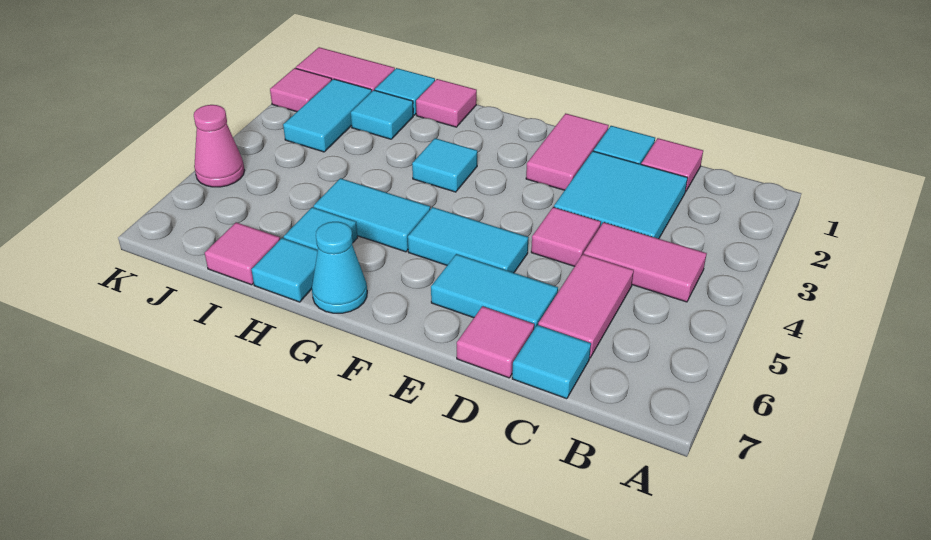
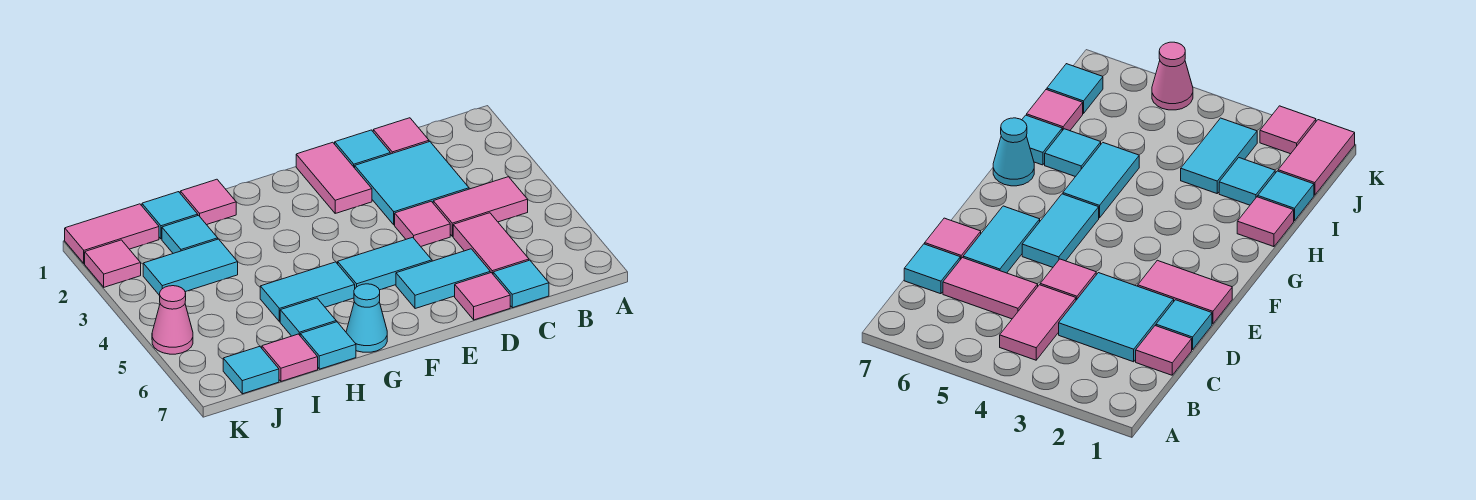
cyan 1x1 tile [412,138,477,192] -> cyan 1x1 tile moved to [223,347,279,394]
cyan 1x2 tile [283,79,372,152] -> cyan 1x2 tile turned to [143,239,238,296]

